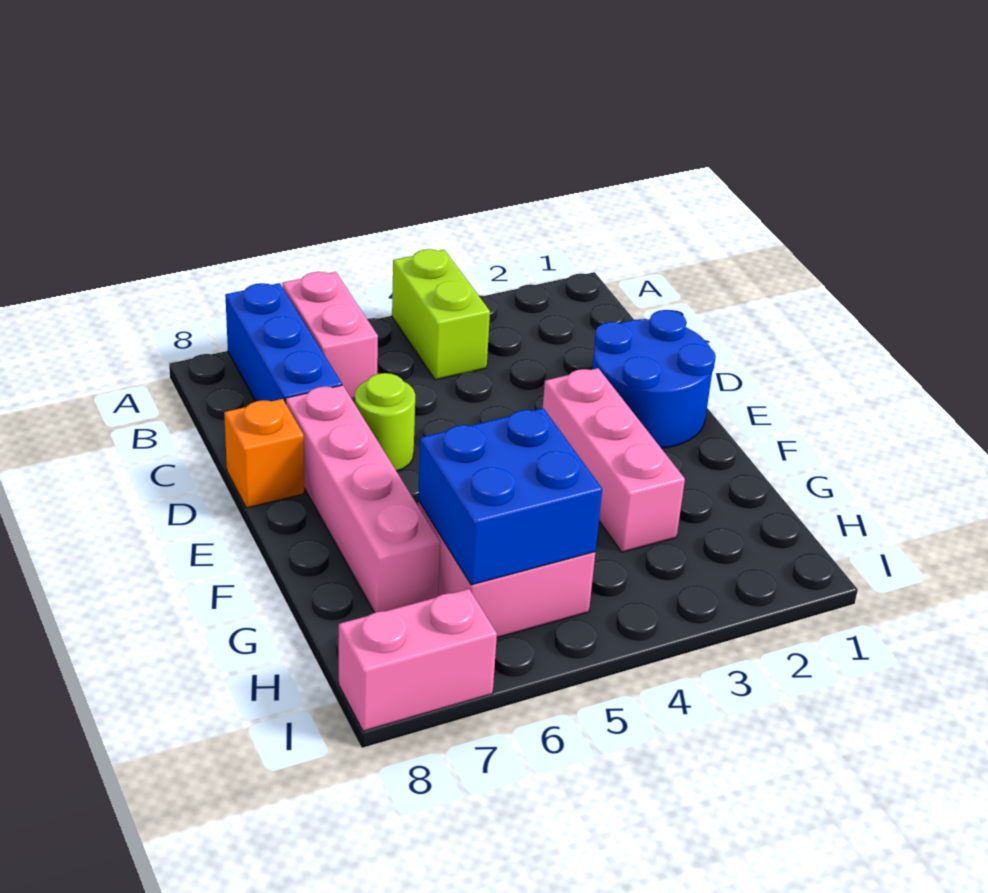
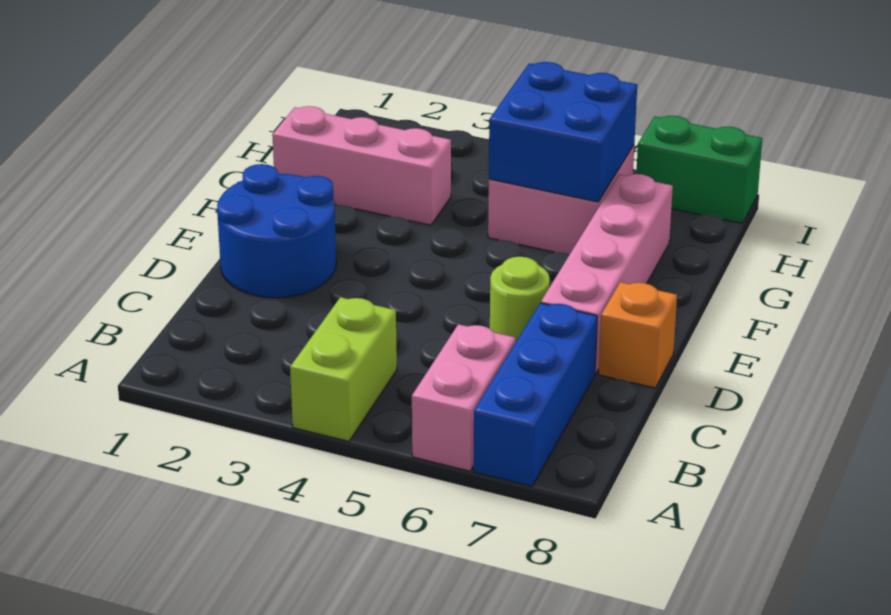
pink 1x3 brick [543,368,685,552] -> pink 1x3 brick turned to [272,106,451,225]
pink 1x2 brick [339,589,497,731] -> green 1x2 brick [636,116,762,223]

